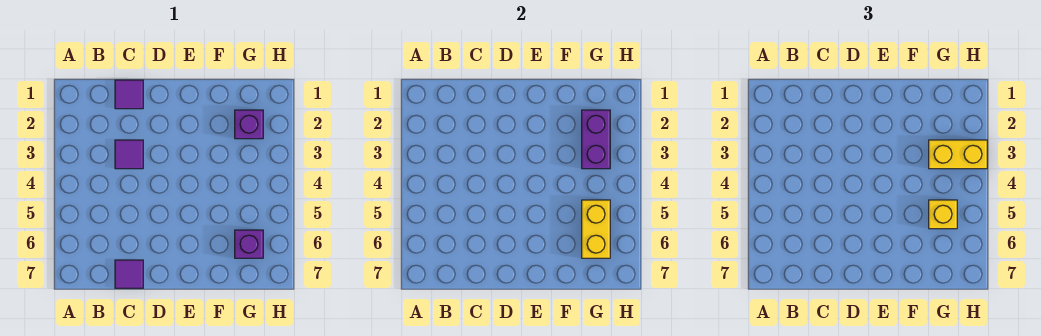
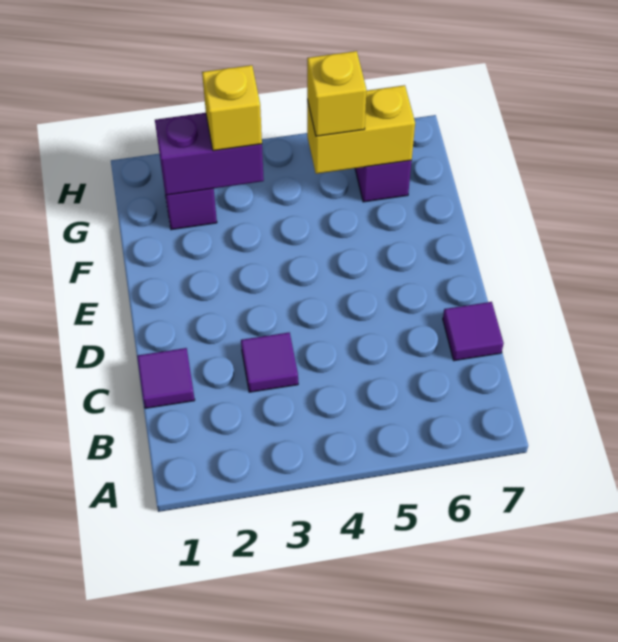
yellow 1x2 brick [929,140,987,169] -> yellow 1x1 brick [202,65,262,151]

